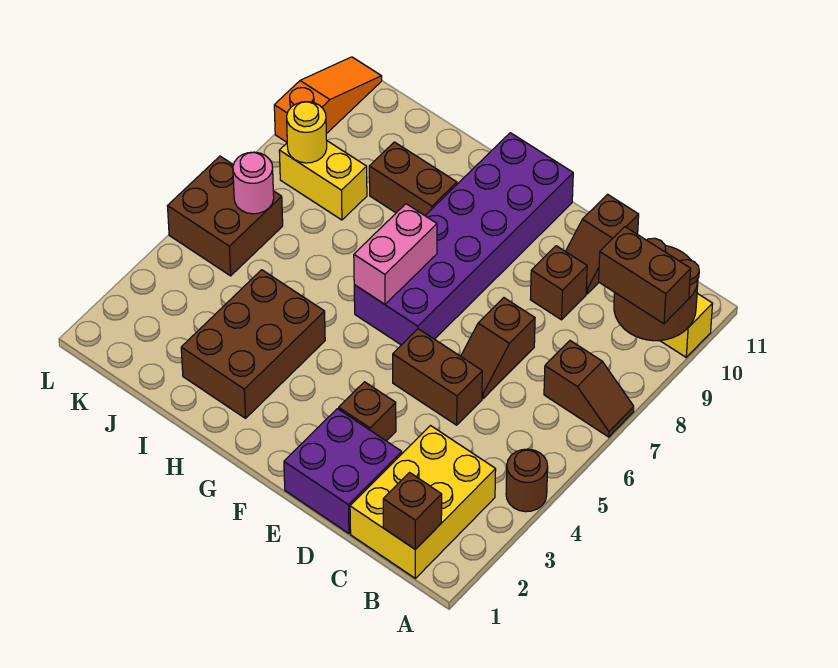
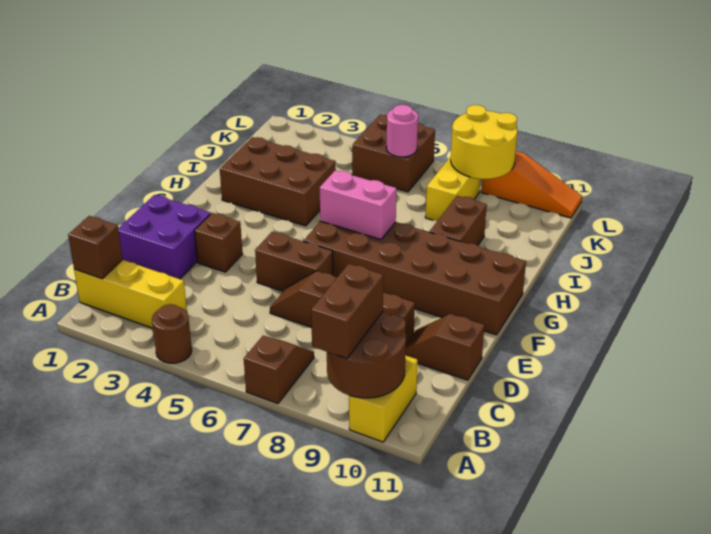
brown 1x2 slope [544,341,634,437] -> brown 1x2 slope turned to [244,336,314,404]
yellow 2x3 brick [350,426,496,578] -> yellow 1x3 brick [74,260,187,328]
brown 1x2 brick [393,329,482,425] -> brown 1x2 brick turned to [255,232,333,291]
purple 2x6 brick [354,133,573,345] -> brown 2x6 brick [304,221,526,335]
yellow 1x1 round brick [287,102,327,163] -> yellow 2x2 round brick [451,105,517,179]

